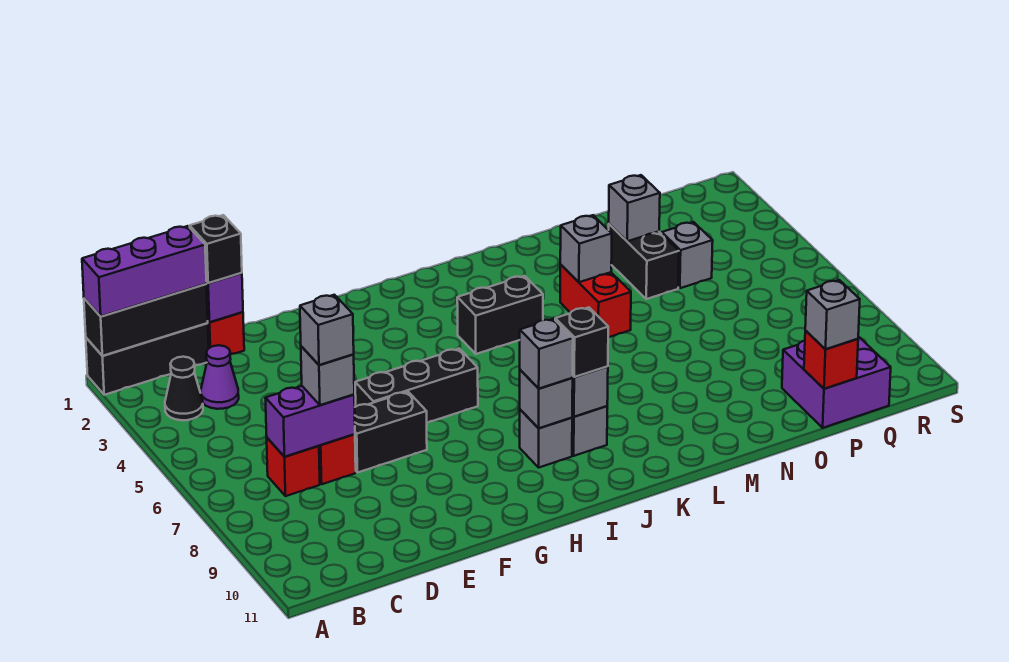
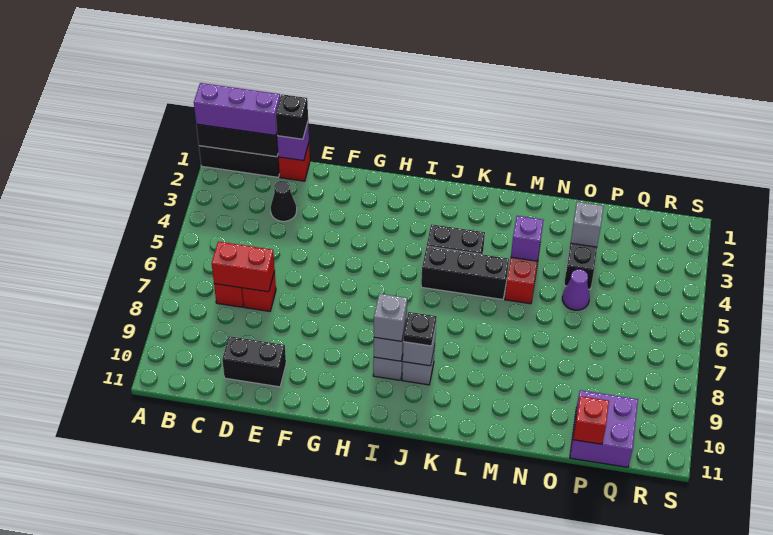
black 1x1 cone [165,357,203,420] -> black 1x1 cone moved to [271,181,297,221]
purple 1x1 cone [201,345,239,409] -> purple 1x1 cone moved to [562,269,590,310]
purple 1x2 brick [265,386,355,457] -> red 1x2 brick [212,242,275,292]
grey 1x1 brick [301,346,354,405] -> none
grey 1x1 brick [300,295,354,365] -> none
black 1x2 brick [355,392,427,473] -> black 1x2 brick moved to [222,336,286,387]
black 1x3 brick [355,349,478,423] -> black 1x3 brick moved to [421,246,509,300]
black 1x1 brick [555,307,608,377] -> black 1x1 plate [403,312,437,346]
grey 1x1 brick [560,215,612,282] -> purple 1x1 brick [511,216,543,261]
grey 1x1 brick [662,222,713,288] -> none
grey 1x1 brick [805,280,860,349] -> none

